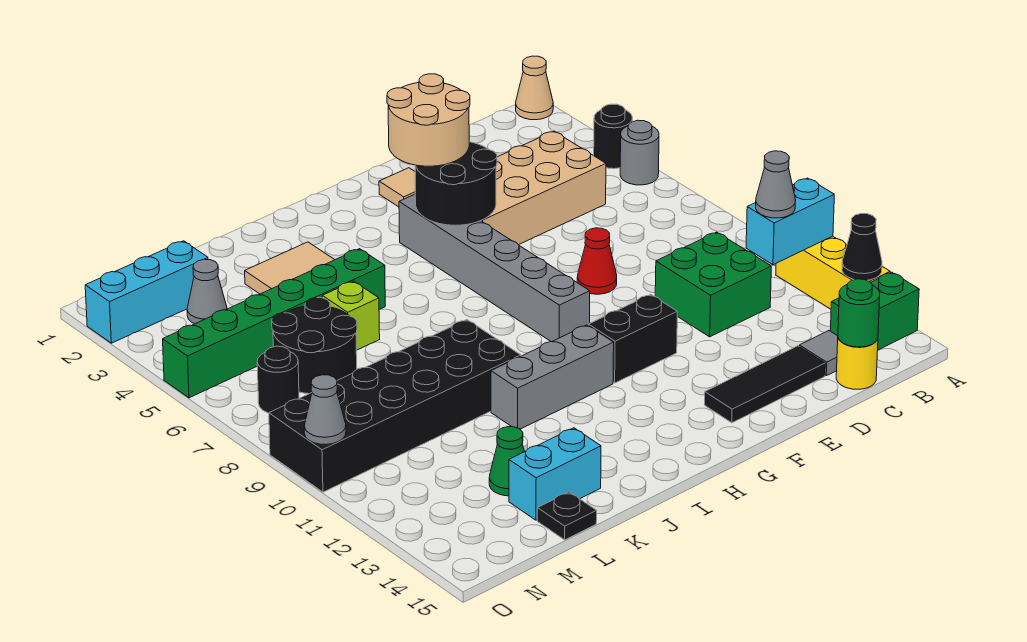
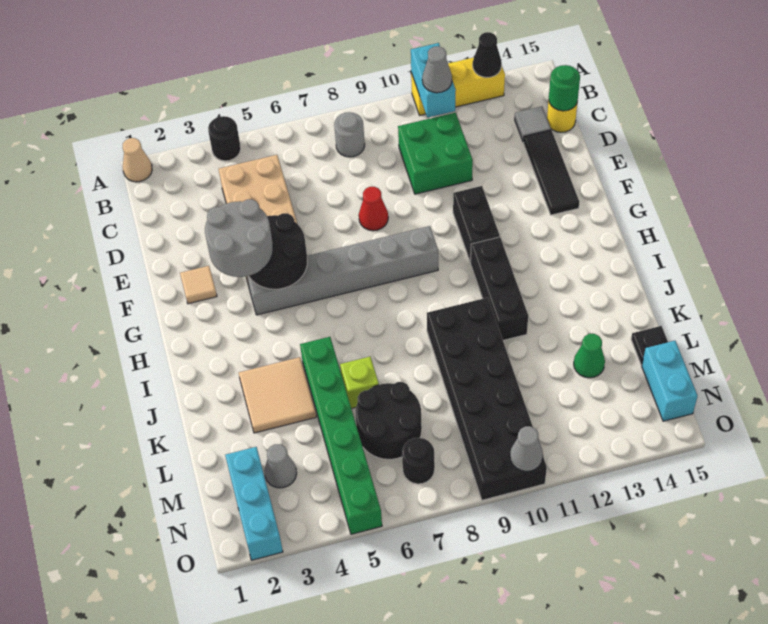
grey 1x1 round brick [620,120,659,185] -> grey 1x1 round brick moved to [334,112,365,157]
green 1x2 brick [830,272,919,350] -> none
tan 2x2 round brick [387,74,470,166] -> grey 2x2 round brick [205,199,273,277]
grey 1x3 brick [491,325,614,429] -> black 1x3 brick [471,237,528,340]
cyan 1x2 brick [509,428,601,520] -> cyan 1x2 brick moved to [642,341,698,421]

